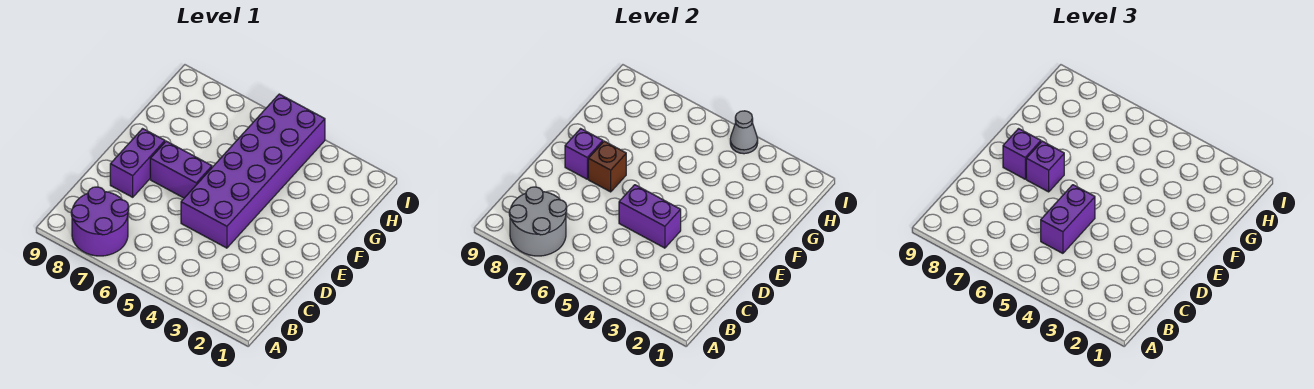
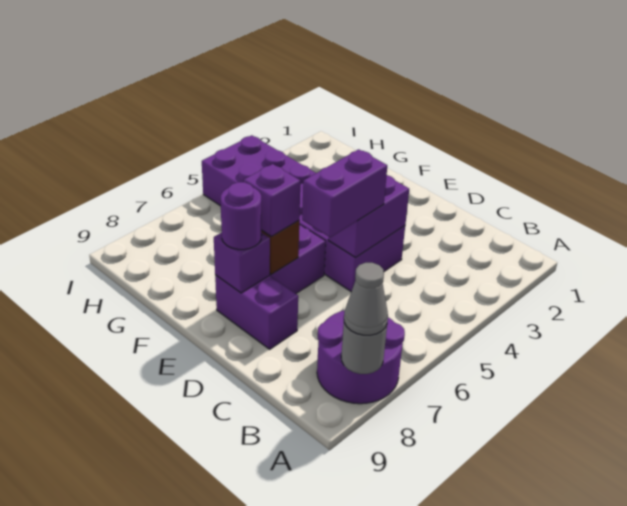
grey 2x2 round brick [509,187,567,256] -> grey 1x1 round brick [341,323,387,374]
purple 1x2 brick [1041,185,1095,253] -> purple 1x2 brick turned to [302,149,387,237]
purple 1x1 brick [1003,129,1041,179] -> purple 1x1 round brick [220,182,262,250]
grey 1x1 cone [730,111,758,154] -> grey 1x1 cone moved to [344,263,388,335]

